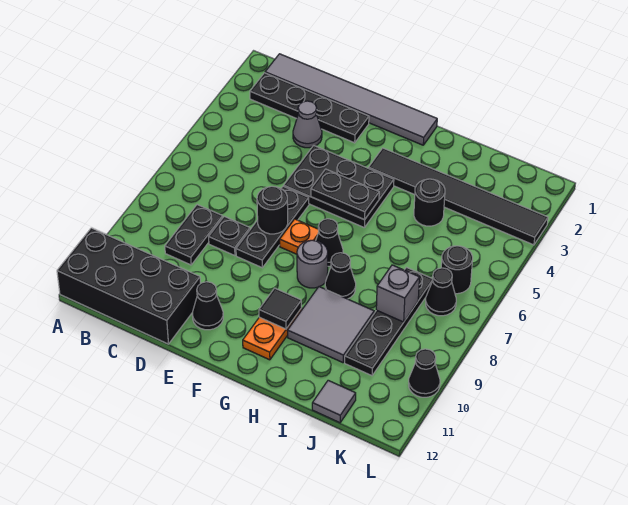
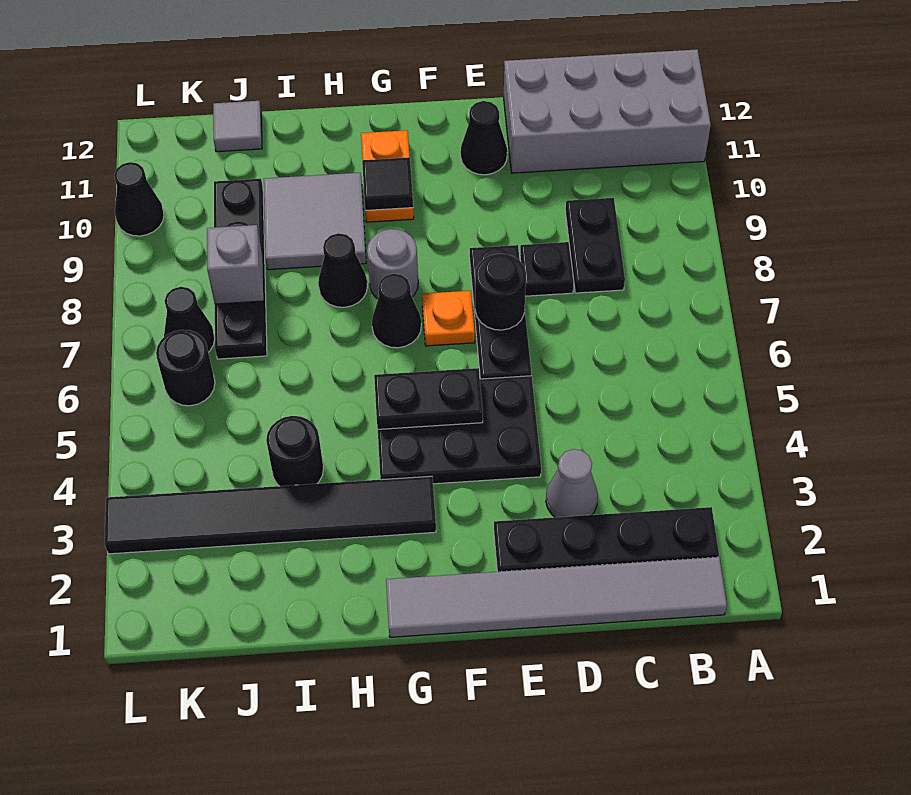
black 2x4 brick [57,228,200,344] -> grey 2x4 brick [504,49,711,173]

